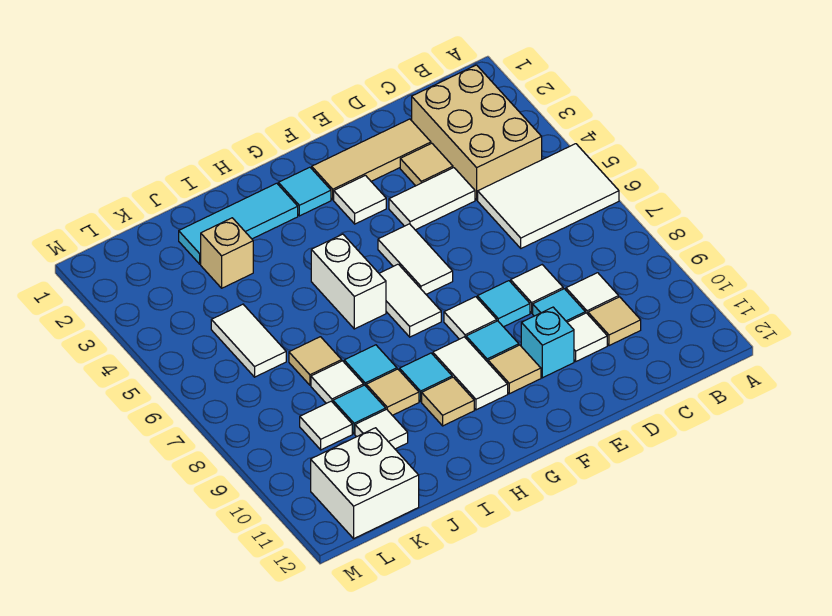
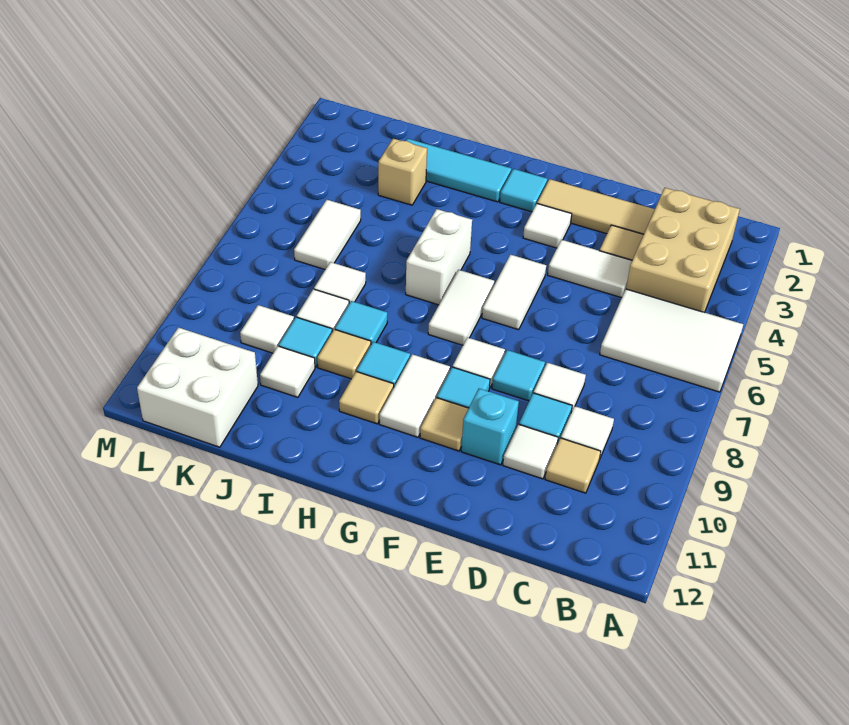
tan 1x1 tile [289,337,342,385] -> white 1x1 tile [314,262,366,303]

